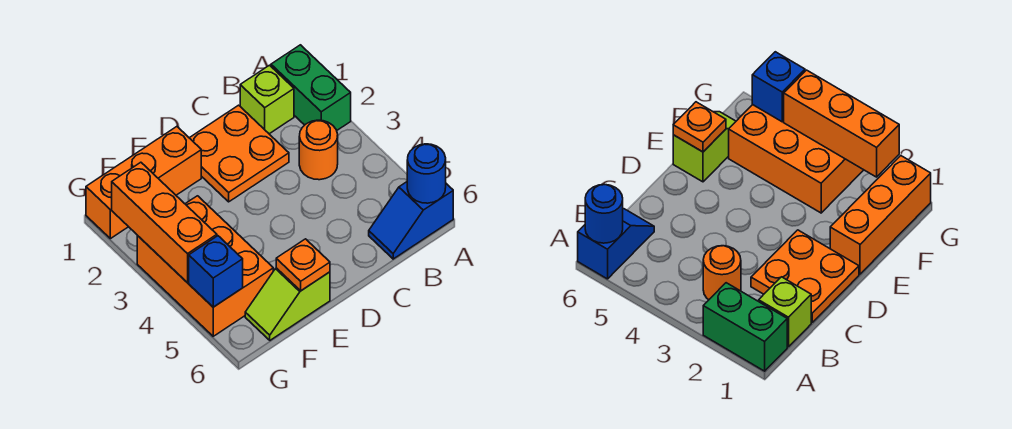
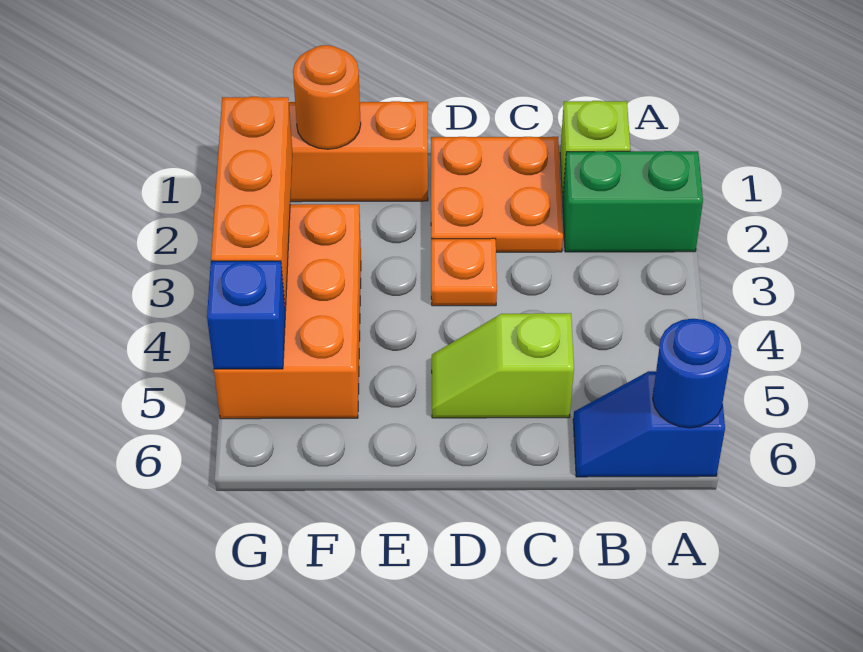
green 1x2 brick [271,45,351,130] -> green 1x2 brick turned to [563,151,703,252]
orange 1x1 round brick [299,120,338,180] -> orange 1x1 round brick moved to [293,45,361,149]
lime 1x2 slope [245,268,330,340] -> lime 1x2 slope moved to [432,313,574,418]
orange 1x1 plate [276,239,330,291] -> orange 1x1 plate moved to [431,238,497,306]

